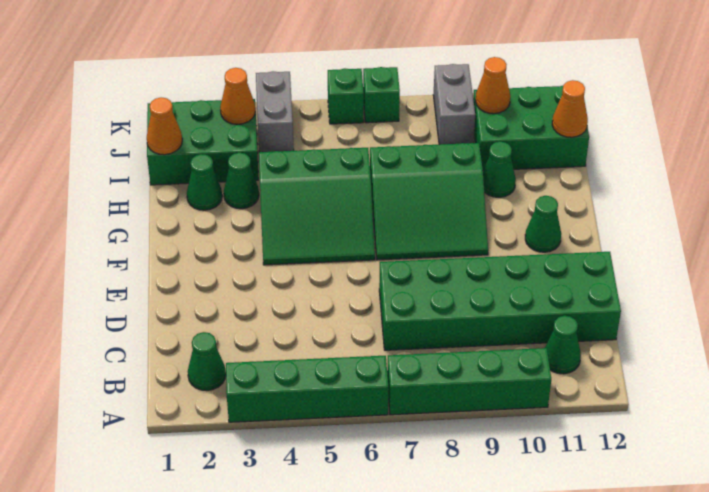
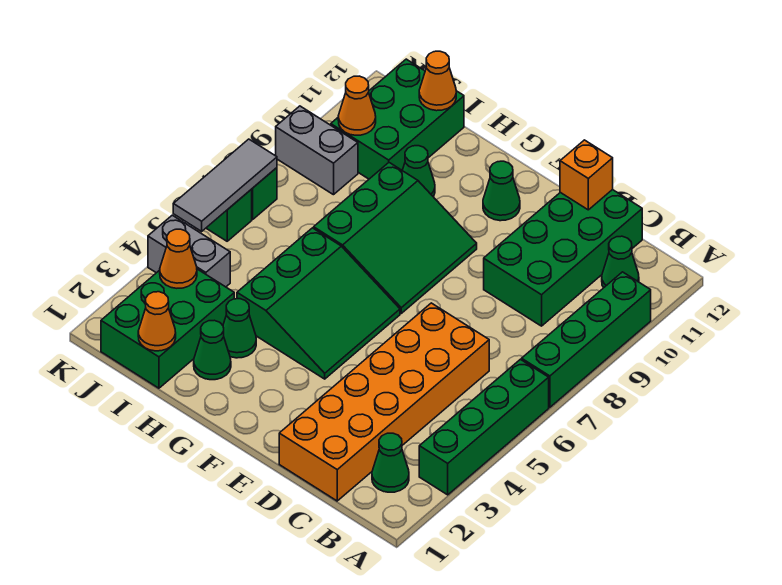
none -> orange 2x6 brick [279,303,489,501]
green 2x6 brick [379,252,621,350] -> green 2x4 brick [484,190,642,326]
none -> orange 1x1 brick [560,140,613,210]
none -> grey 1x3 tile [173,139,277,231]

